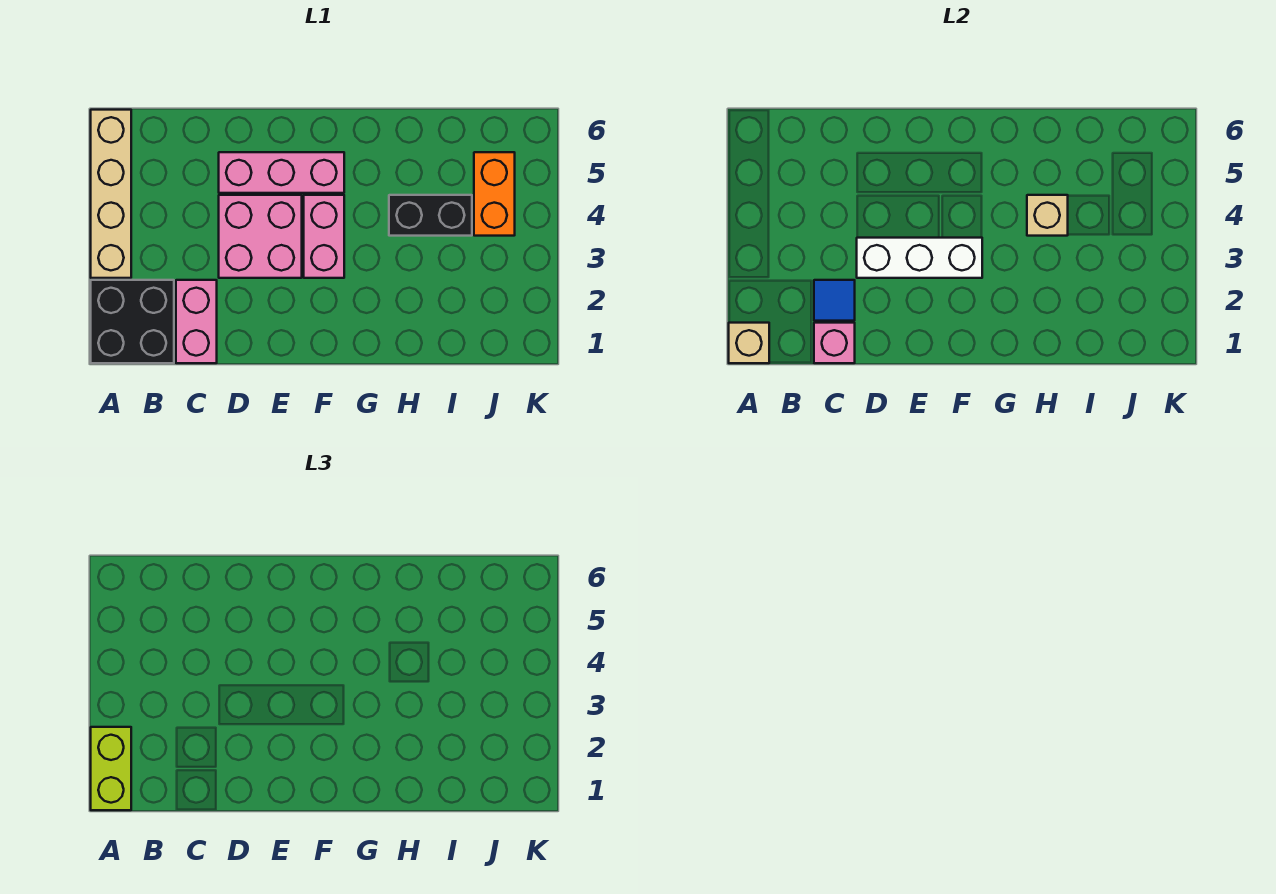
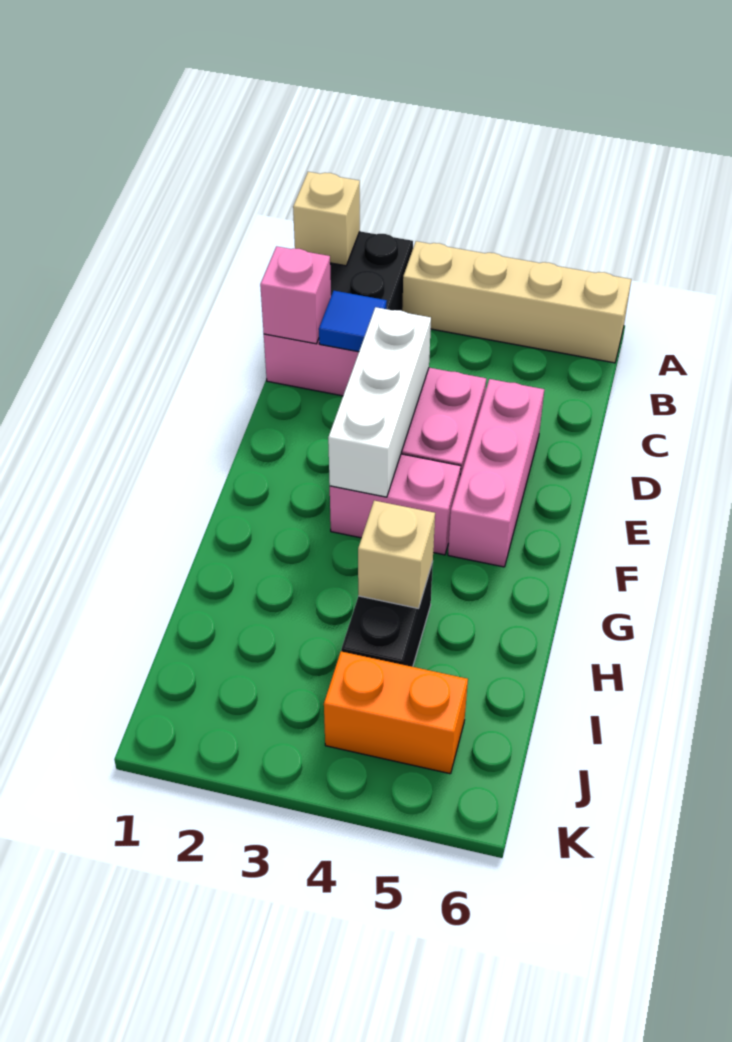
lime 1x2 brick [91,727,131,810] -> none

